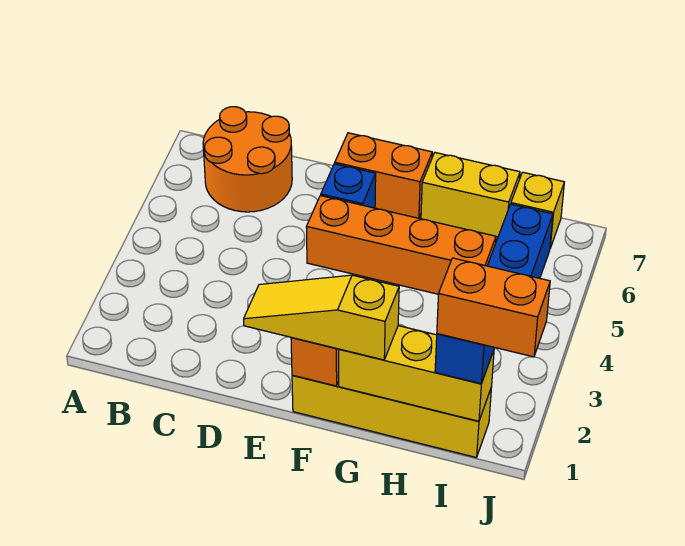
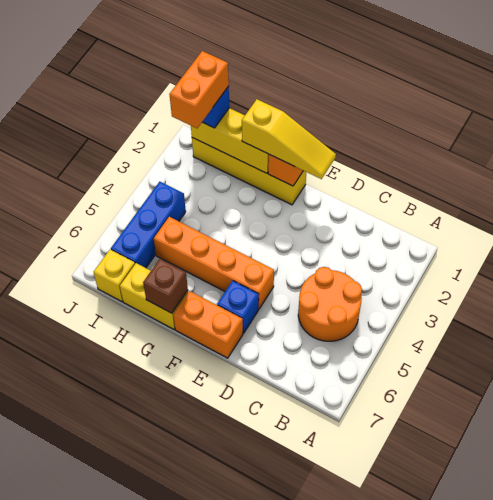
orange 2x2 round brick [203,107,292,212] -> orange 2x2 round brick moved to [298,267,362,341]
none -> brown 1x1 brick [143,259,188,313]
orange 1x2 brick [437,258,550,357] -> orange 1x2 brick turned to [169,51,229,128]

